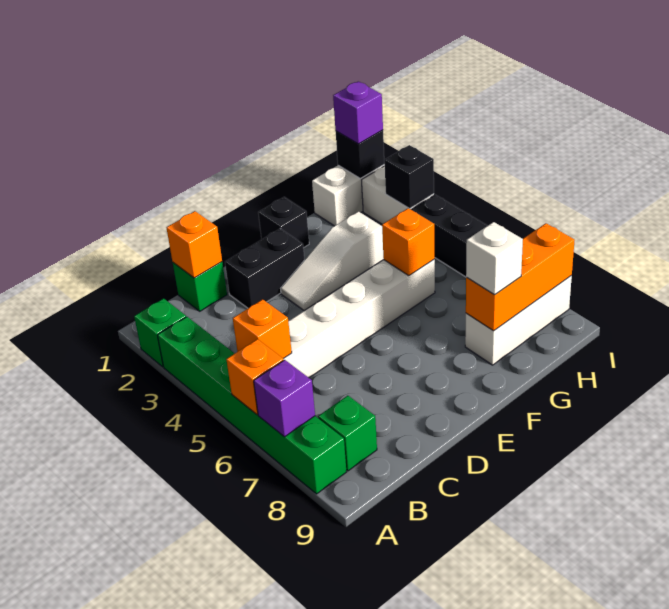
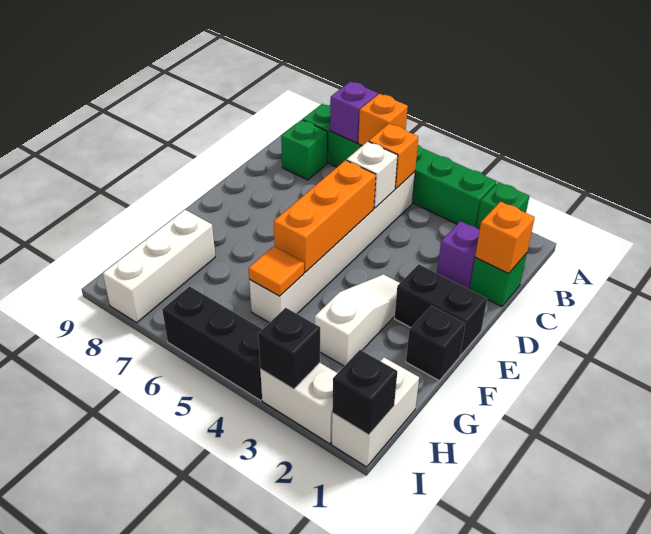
black 1x2 brick [225,228,305,308] -> black 1x2 brick turned to [394,264,487,355]
orange 1x1 brick [382,208,435,275] -> orange 1x1 tile [248,246,304,296]
orange 1x3 brick [466,223,575,331] -> orange 1x3 brick moved to [274,160,376,272]
white 1x1 brick [466,222,523,295] -> white 1x1 brick moved to [347,141,398,208]
purple 1x1 brick [333,81,383,144] -> purple 1x1 brick moved to [437,221,480,289]

